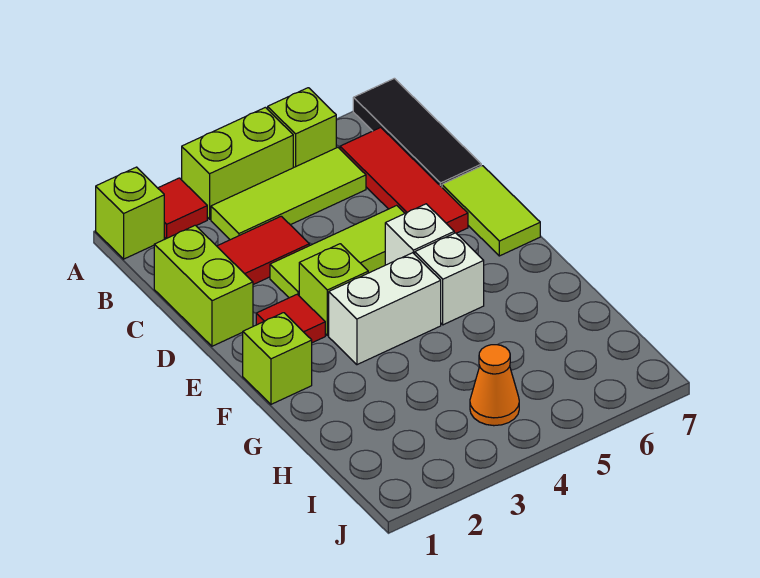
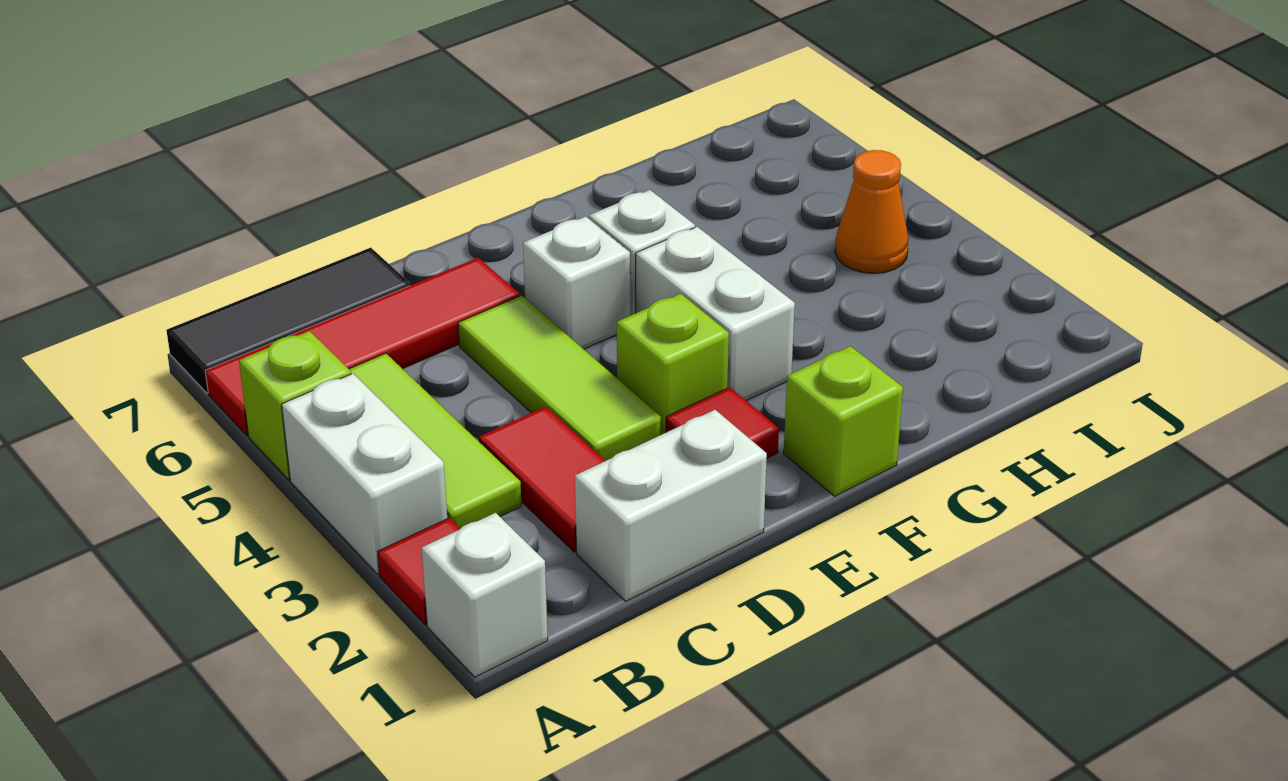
lime 1x1 brick [96,167,164,259] -> white 1x1 brick [421,513,548,677]
lime 1x2 brick [182,107,293,219] -> white 1x2 brick [282,374,447,574]
red 1x3 tile [340,127,468,233] -> red 1x4 tile [205,258,520,435]
lime 1x2 brick [154,225,253,346] -> white 1x2 brick [575,410,767,601]
lime 1x2 tile [442,166,540,256] -> none

